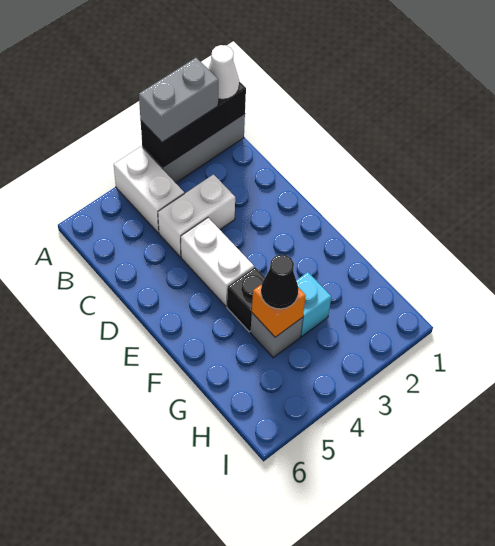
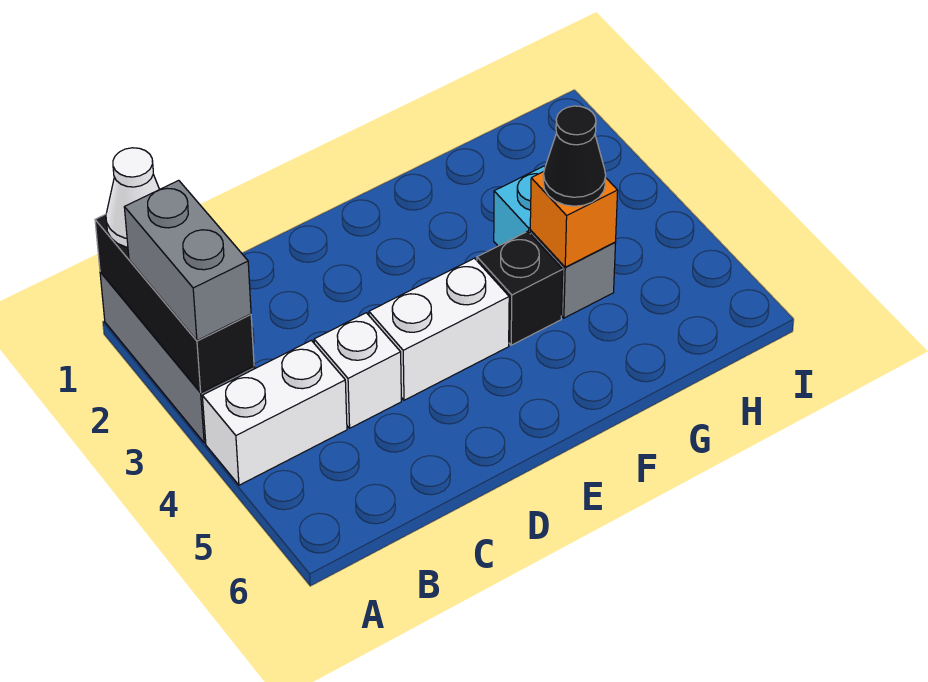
white 1x2 brick [158,175,235,257] -> white 1x1 brick [314,313,401,428]

